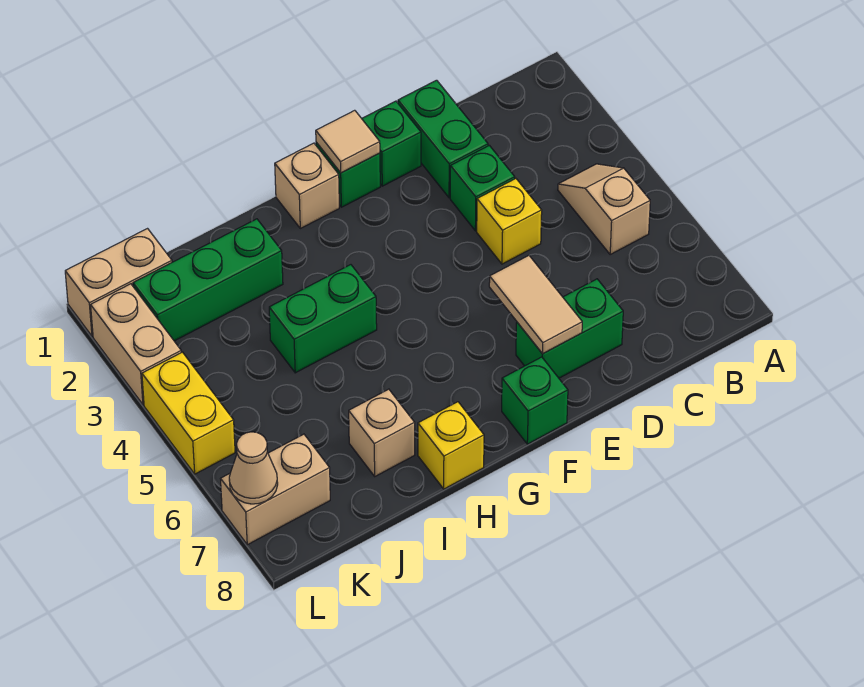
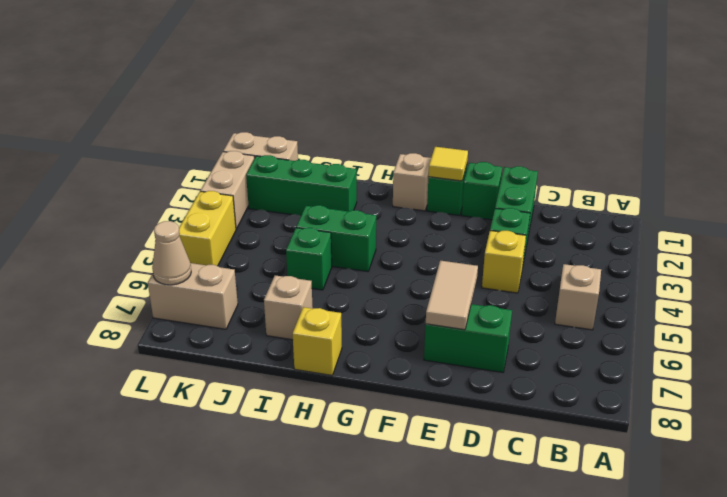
tan 1x1 tile [316,110,380,173] -> yellow 1x1 tile [428,147,468,181]
green 1x1 brick [502,357,568,444] -> green 1x1 brick moved to [286,228,332,290]

